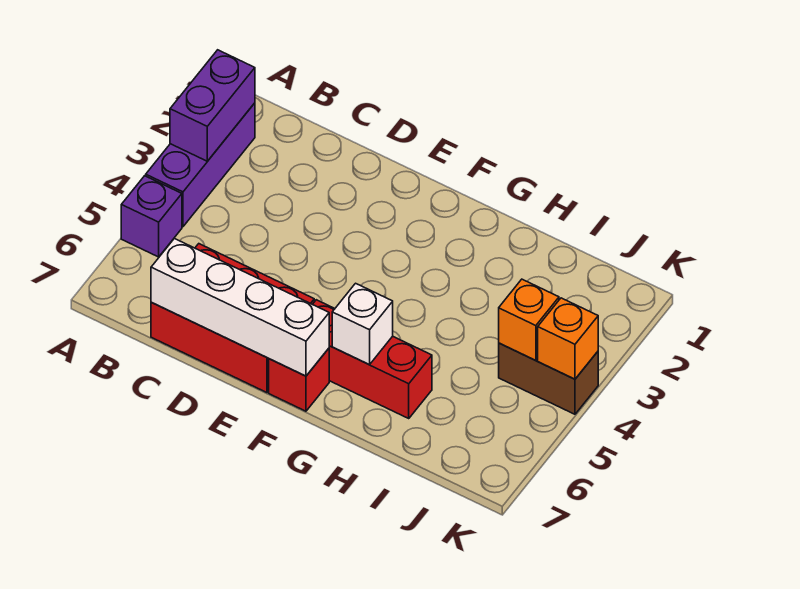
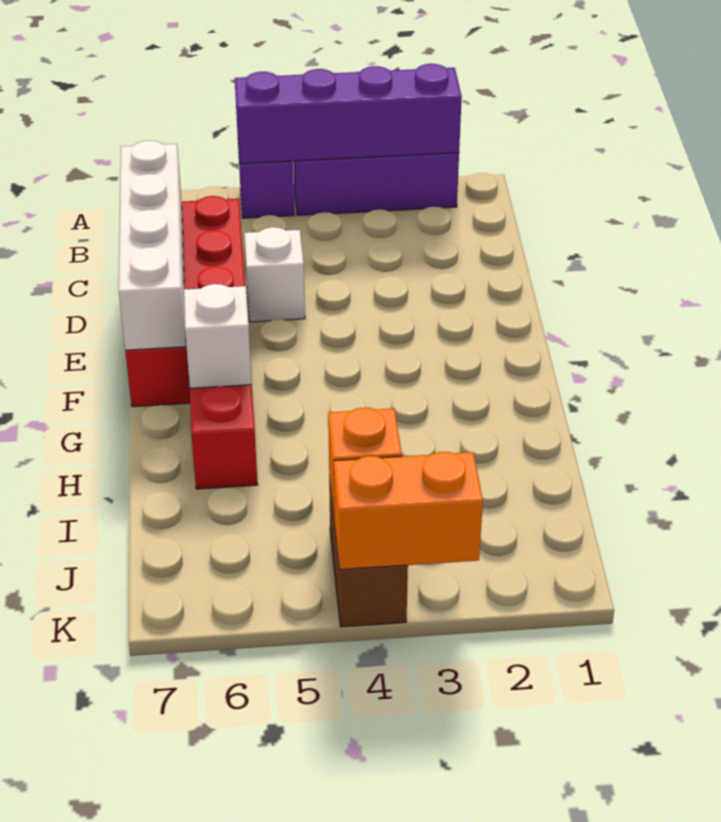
purple 1x2 brick [170,50,255,161] -> purple 1x4 brick [235,64,462,164]
none -> white 1x1 brick [244,227,305,322]
orange 1x1 brick [538,298,598,379] -> orange 1x2 brick [334,452,483,570]

